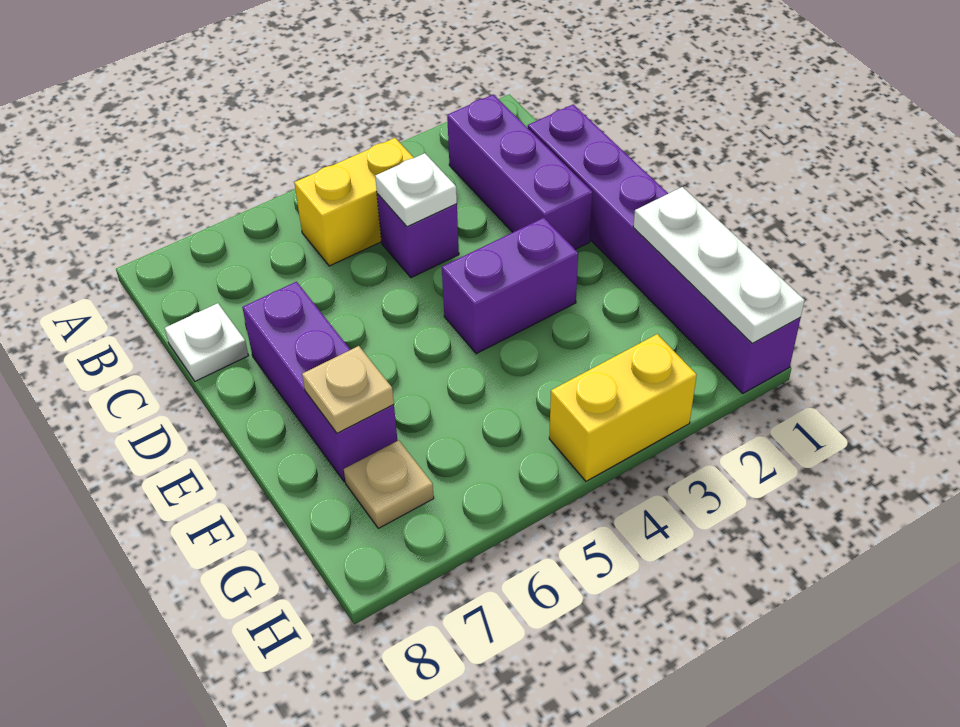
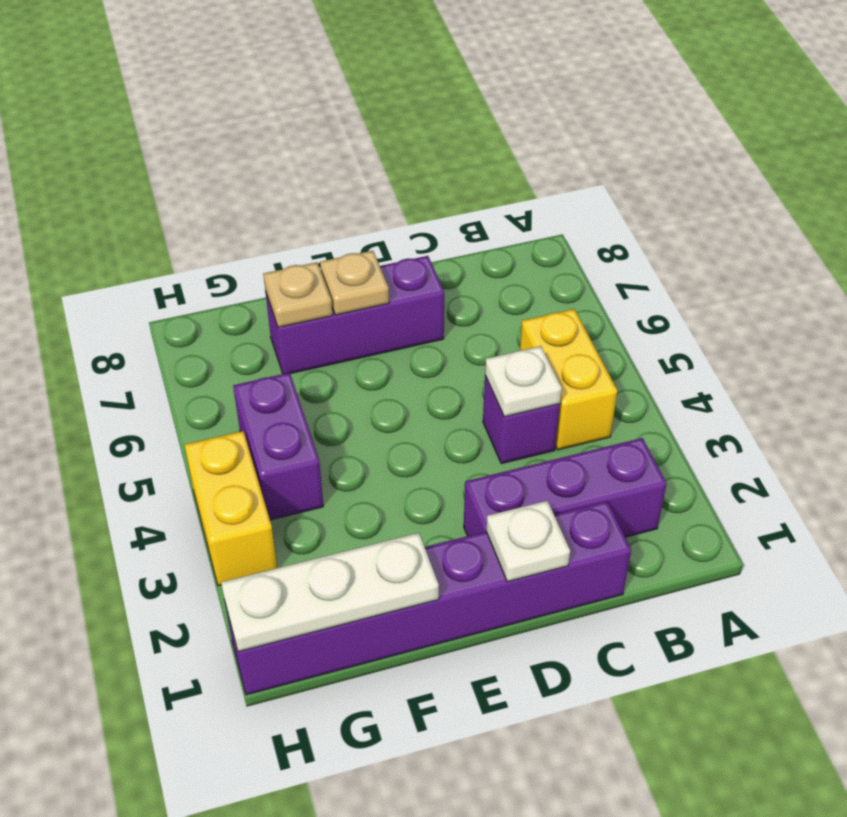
white 1x1 plate [165,303,248,381] -> white 1x1 plate moved to [486,501,570,582]
purple 1x2 brick [442,218,578,354] -> purple 1x2 brick moved to [233,373,323,520]
tan 1x1 plate [344,440,434,528] -> tan 1x1 plate moved to [320,251,389,315]

